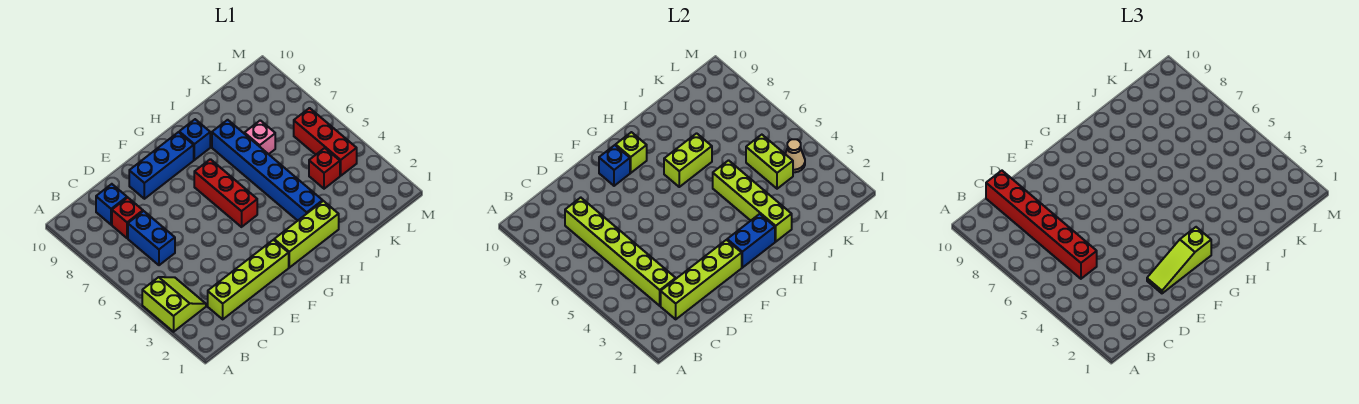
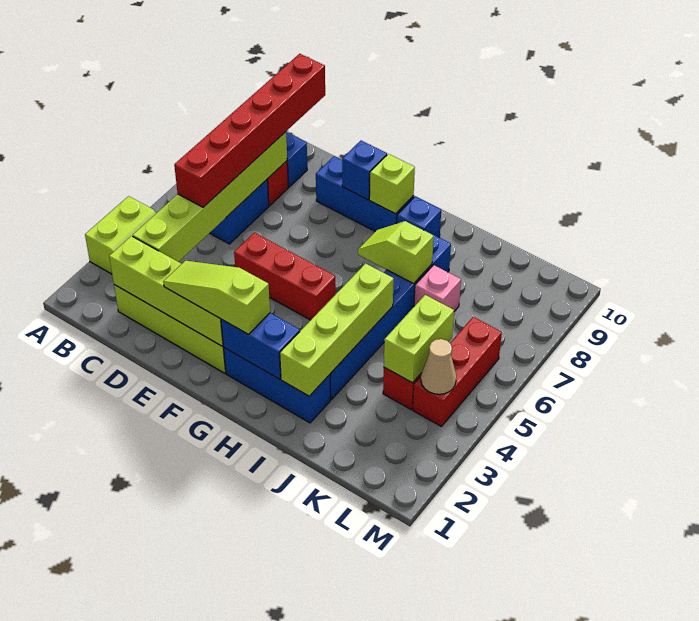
lime 1x3 brick [274,201,339,268] -> blue 1x3 brick [224,348,331,423]
red 1x3 brick [194,159,257,227] -> red 1x3 brick turned to [234,233,336,320]
lime 1x2 brick [664,133,712,187] -> lime 1x2 slope [358,221,434,284]

